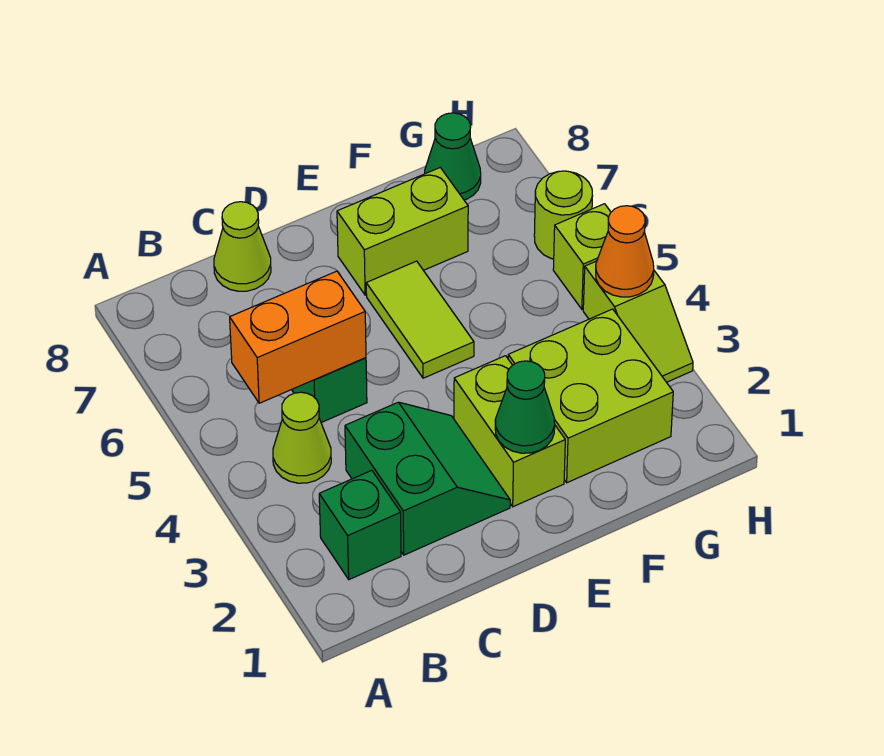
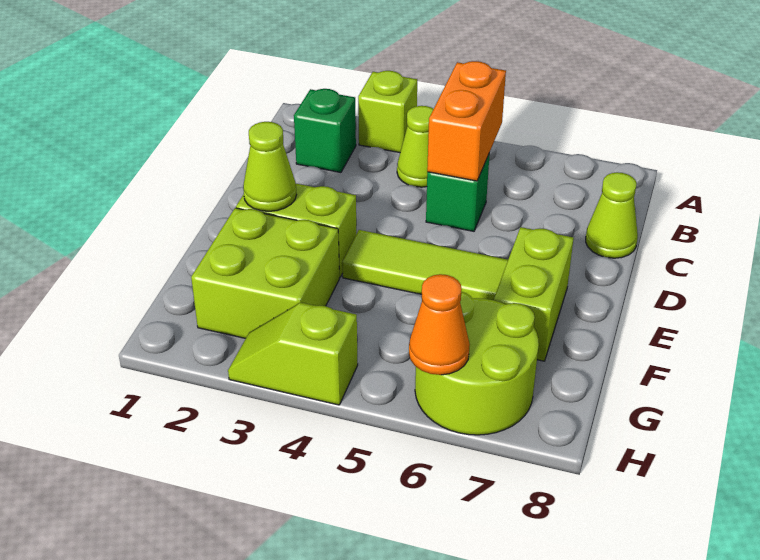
green 2x2 slope [345,402,510,555] -> none
green 1x1 cone [495,361,555,453] -> lime 1x1 cone [243,122,297,211]
lime 1x2 tile [366,261,474,378] -> lime 1x3 tile [342,230,508,300]
green 1x1 cone [425,113,481,200] -> none
orange 1x1 cone [596,206,654,297] -> orange 1x1 cone moved to [409,274,470,375]
lime 1x1 brick [553,204,611,309] -> lime 1x1 brick moved to [358,71,417,153]
lime 1x1 round brick [534,171,593,259] -> lime 2x2 round brick [415,292,539,435]

